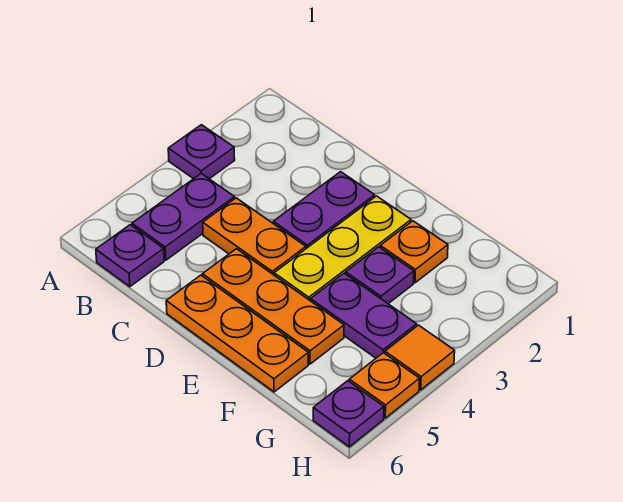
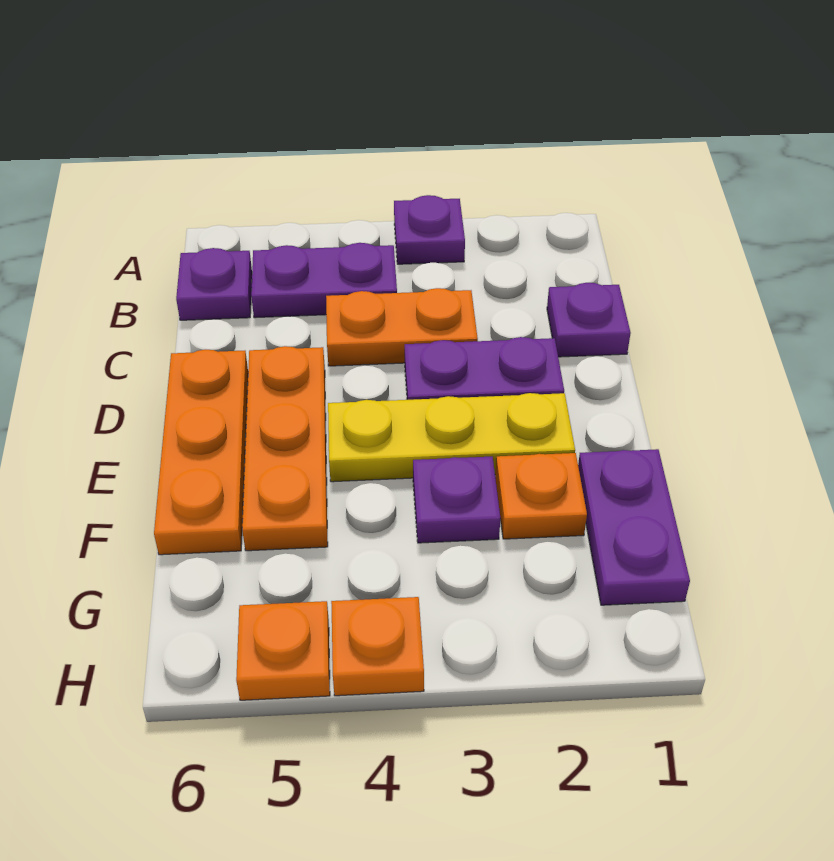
orange 1x2 plate [203,198,306,275] -> orange 1x2 plate turned to [326,288,478,366]
purple 1x2 plate [311,273,417,358] -> purple 1x2 plate moved to [578,449,690,605]
orange 1x1 tile [385,325,455,390] -> orange 1x1 plate [331,597,424,696]
purple 1x1 plate [313,381,384,447] -> purple 1x1 plate moved to [547,283,631,357]

